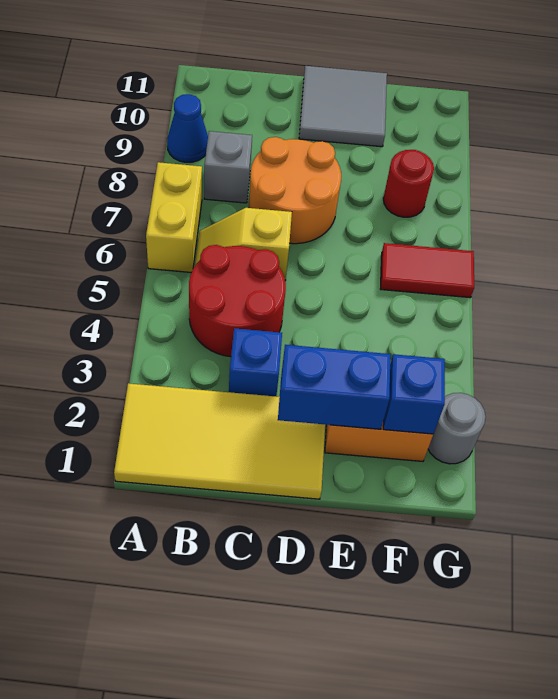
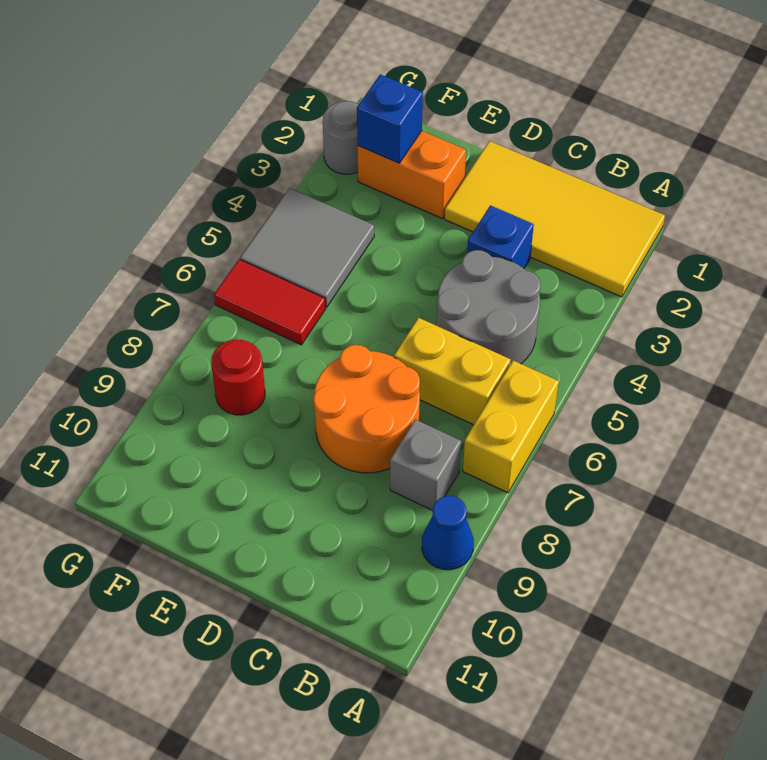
red 2x2 round brick [189,245,286,357] -> grey 2x2 round brick [436,250,541,364]
yellow 1x2 slope [195,208,292,281] -> yellow 1x2 brick [394,318,510,425]
blue 1x2 brick [278,345,391,429] -> none
grey 2x2 tile [299,66,387,147] -> grey 2x2 tile moved to [240,188,374,307]

